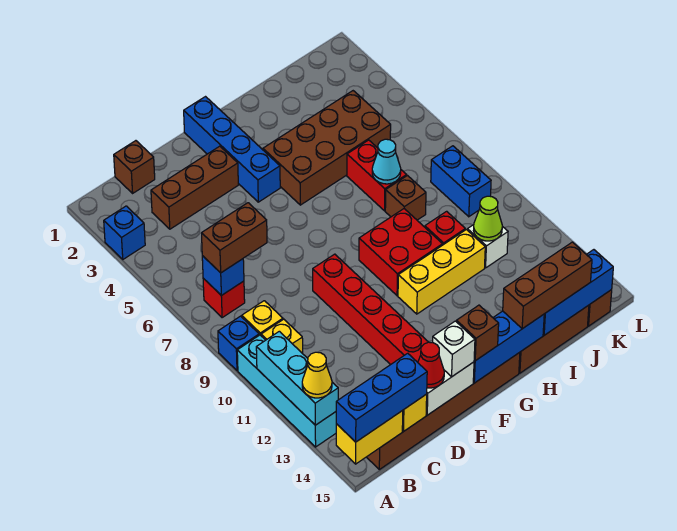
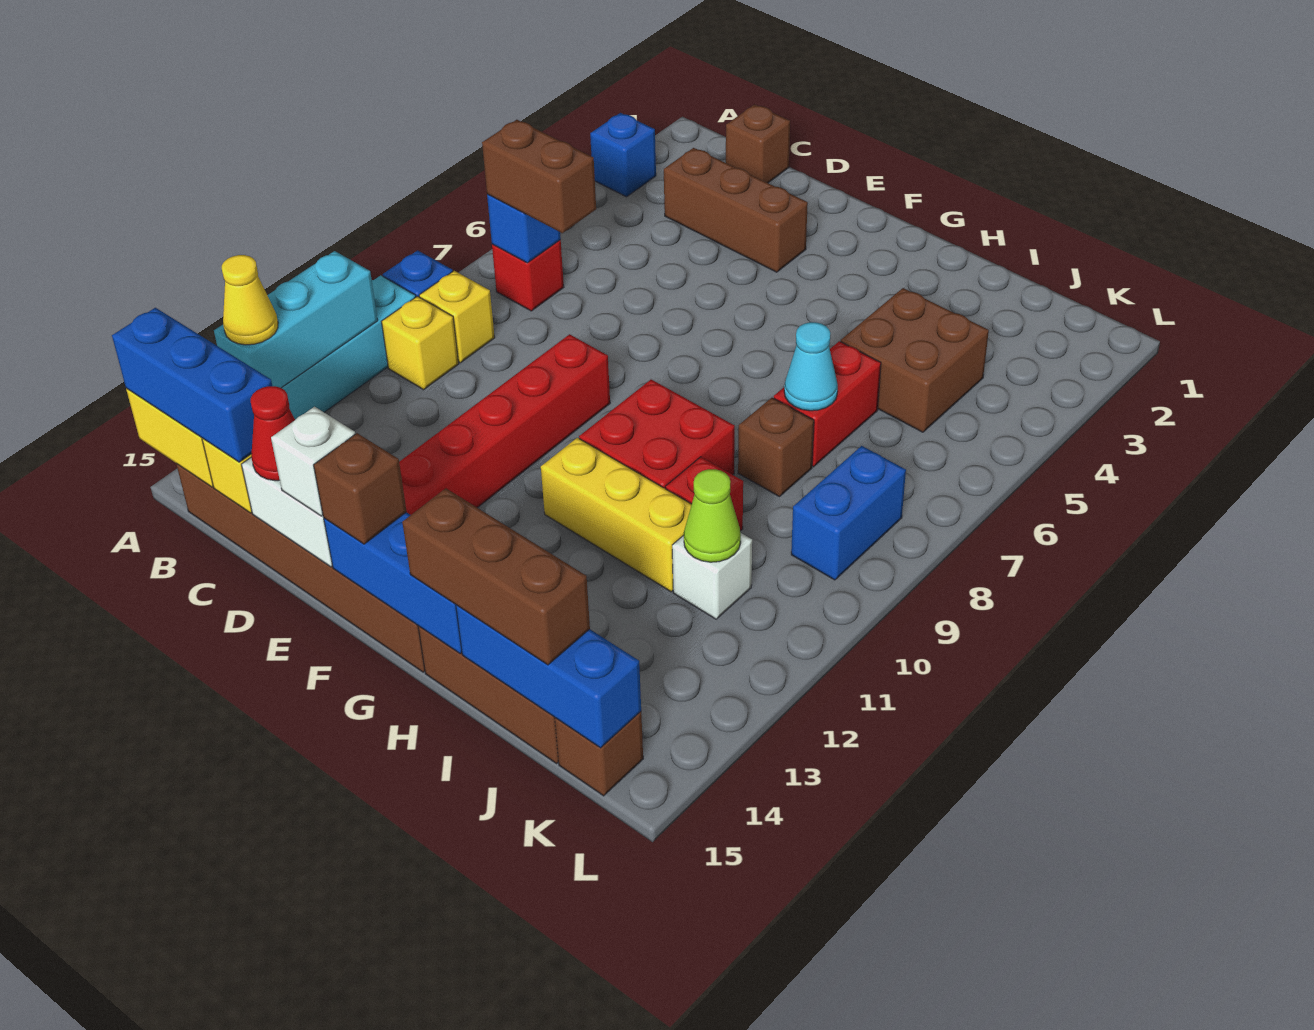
blue 1x4 brick [184,97,280,202] -> none
brown 2x4 brick [263,91,391,205] -> brown 2x2 brick [841,288,989,432]

